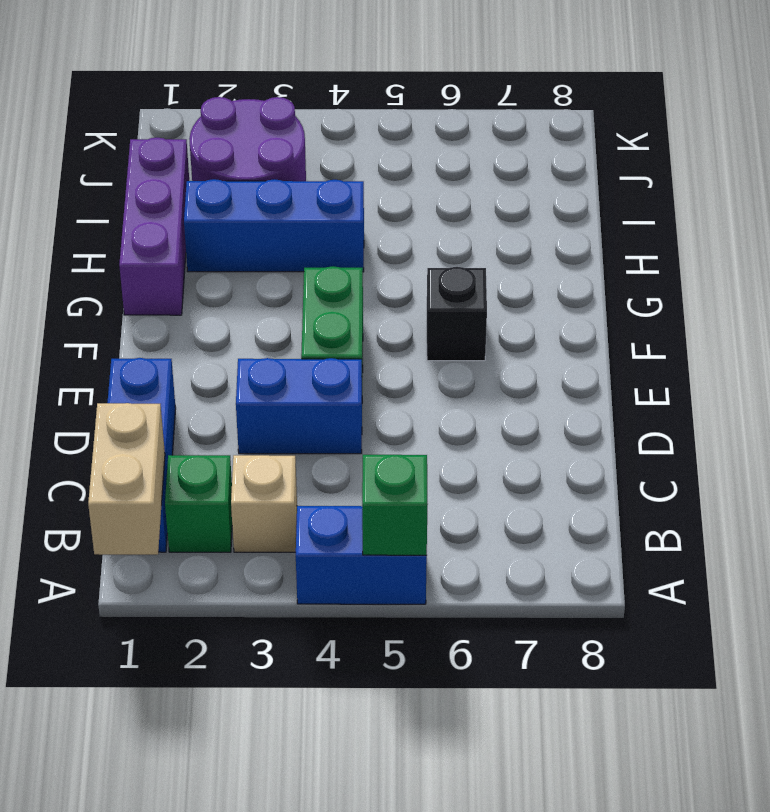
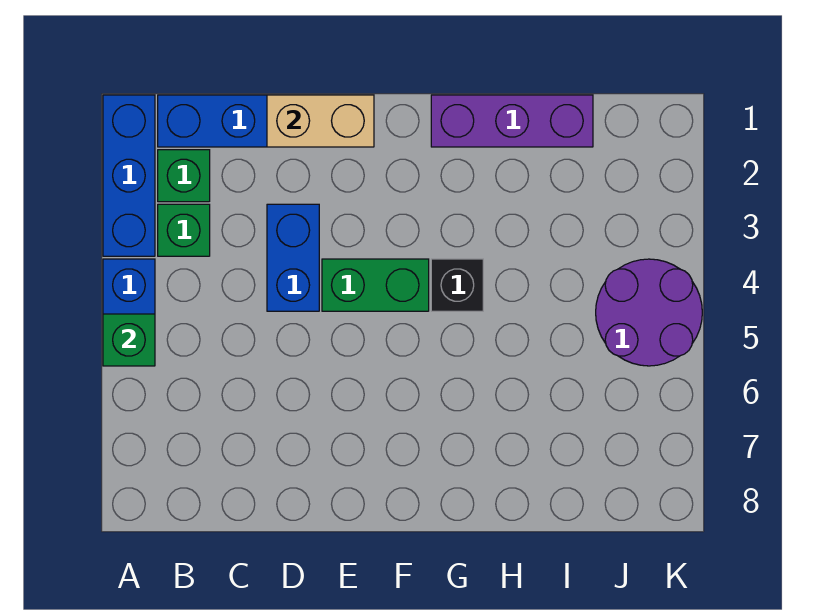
tan 1x2 brick [88,403,165,555] -> tan 1x2 brick moved to [267,95,374,147]
tan 1x1 brick [231,455,297,552] -> green 1x1 brick [158,204,210,256]
black 1x1 brick [427,267,487,361] -> black 1x1 brick moved to [431,259,483,311]
blue 1x3 brick [184,179,364,272] -> blue 1x3 brick moved to [103,95,155,256]
purple 2x2 round brick [189,97,306,181] -> purple 2x2 round brick moved to [596,259,702,366]

